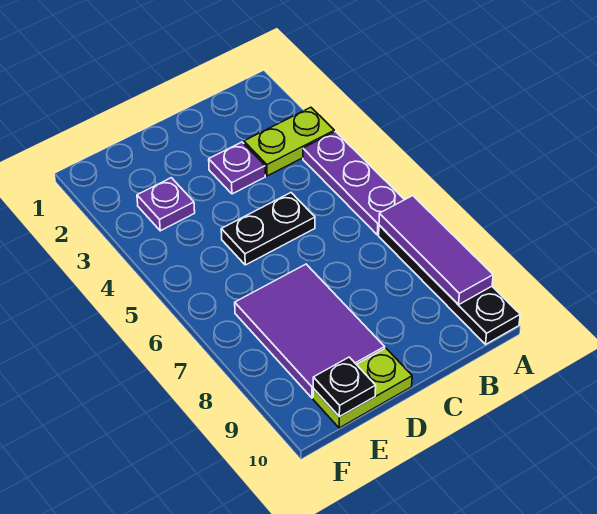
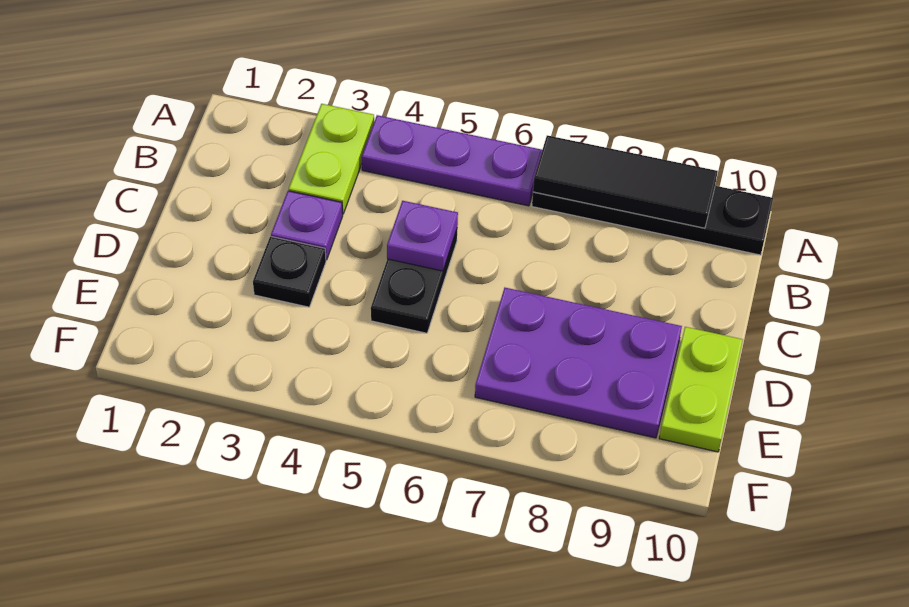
purple 1x3 tile [379,196,493,304] -> black 1x3 tile [533,135,718,228]
purple 2x3 tile [235,264,385,398] -> purple 2x3 plate [475,288,682,438]
purple 1x1 plate [137,178,195,231] -> purple 1x1 plate moved to [387,201,458,271]
black 1x1 plate [313,357,376,417] -> black 1x1 plate moved to [253,236,326,307]

